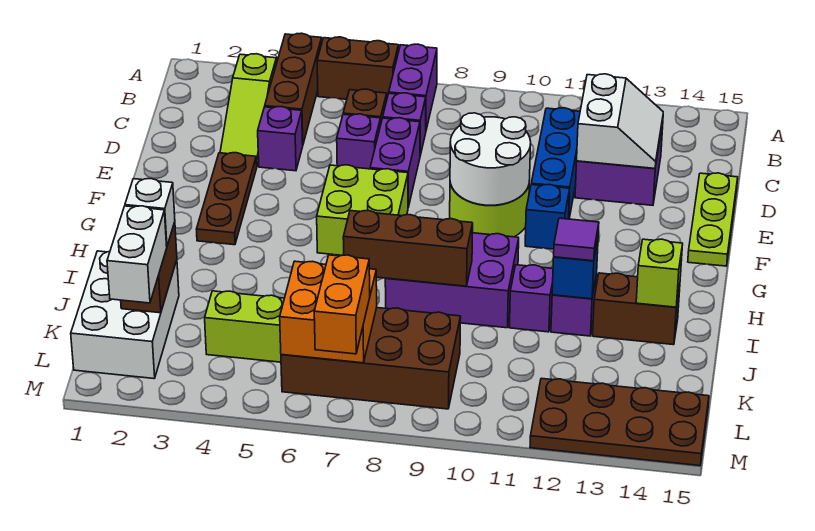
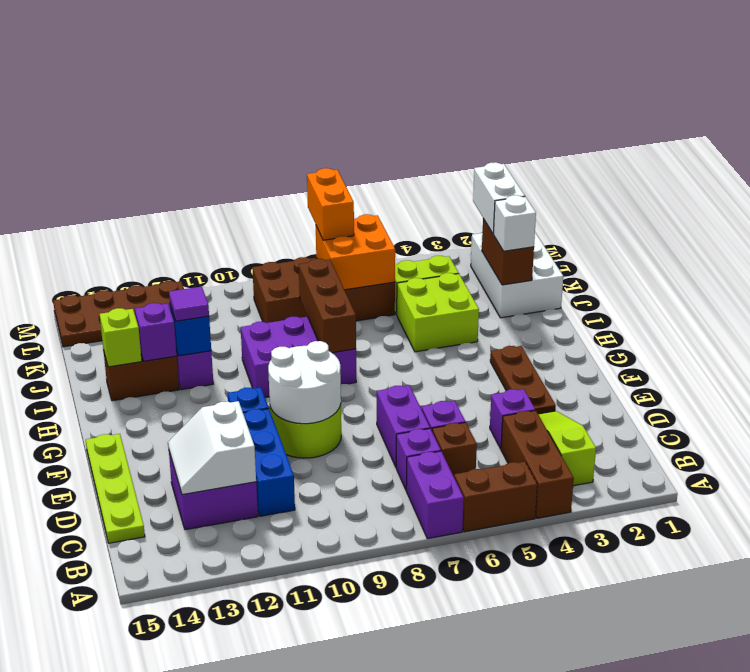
lime 1x3 plate [688,173,738,266] -> lime 1x4 plate [86,434,145,543]
lime 2x2 brick [317,165,408,255] -> lime 2x2 brick moved to [396,273,479,352]
brown 1x3 brick [343,210,473,286] -> brown 1x3 brick turned to [299,259,356,353]
purple 1x1 brick [509,265,553,332] -> purple 1x1 brick moved to [135,303,177,361]

